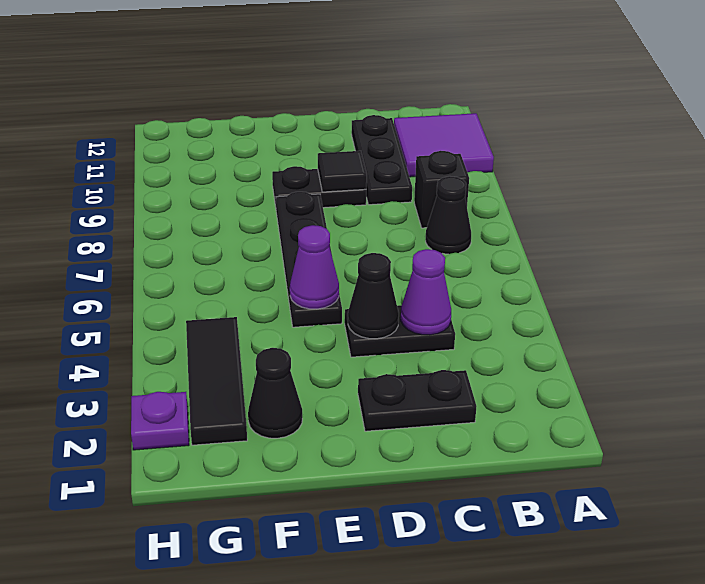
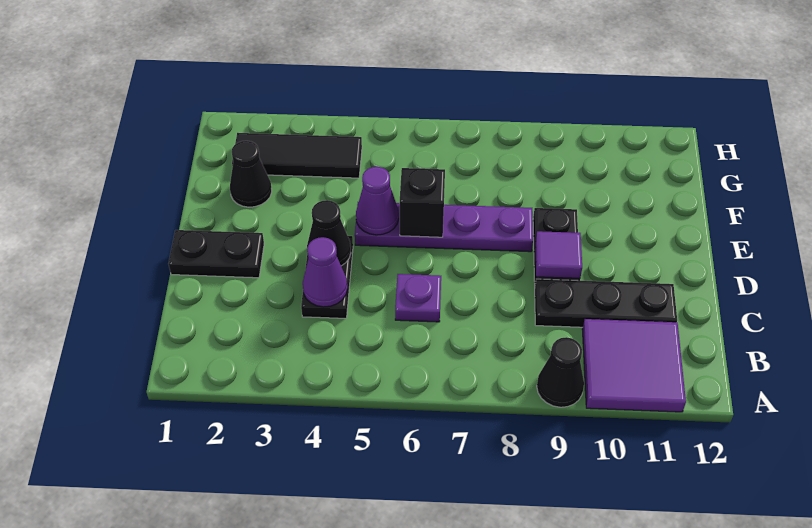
black 1x1 cone [426,176,471,254] -> black 1x1 cone moved to [537,337,584,407]
black 1x1 brick [414,151,469,228] -> black 1x1 brick moved to [400,168,445,237]
black 1x2 plate [358,370,477,431] -> black 1x2 plate turned to [168,230,264,278]
black 1x1 tile [318,151,367,192] -> purple 1x1 tile [535,231,582,278]
black 1x4 plate [276,192,342,327] -> purple 1x4 plate [355,202,533,252]
purple 1x1 plate [131,392,189,450] -> purple 1x1 plate moved to [395,274,441,322]

